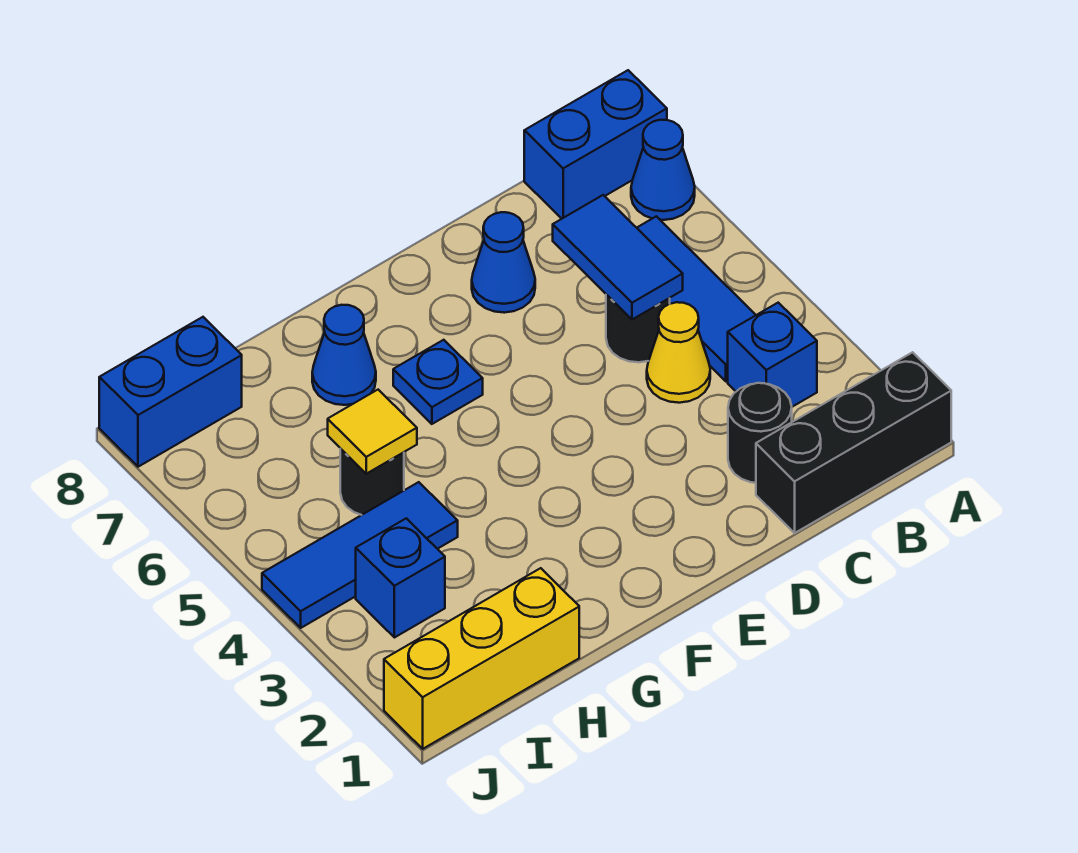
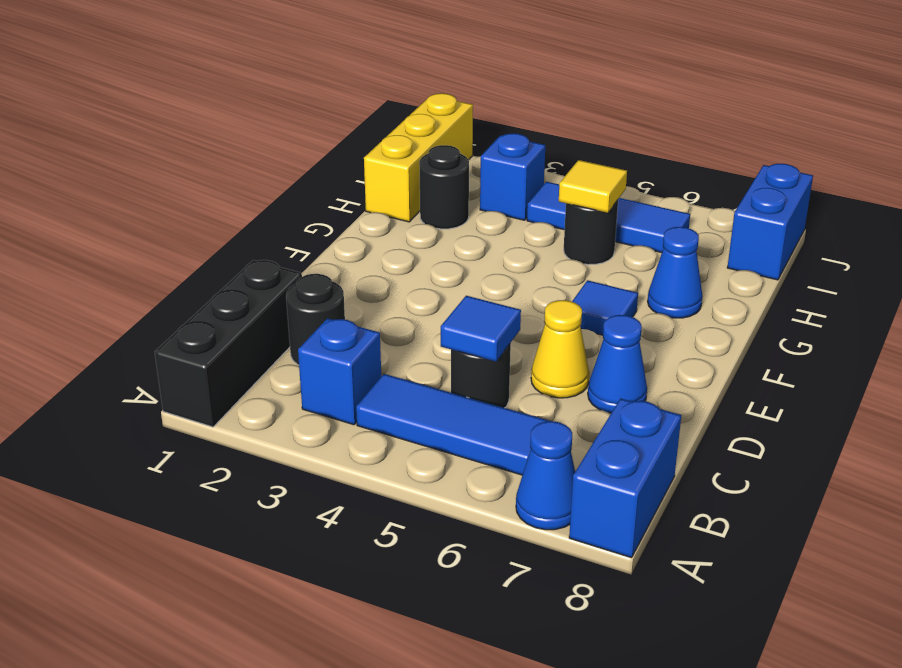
yellow 1x1 cone [647,302,710,403] -> yellow 1x1 cone moved to [531,300,589,398]
blue 1x2 tile [553,195,683,319] -> blue 1x1 tile [441,296,521,362]
blue 1x1 plate [393,340,483,424] -> blue 1x1 tile [572,280,638,335]
none -> black 1x1 round brick [419,145,469,229]
blue 1x3 tile [262,482,458,628] -> blue 1x3 tile turned to [527,182,690,253]

